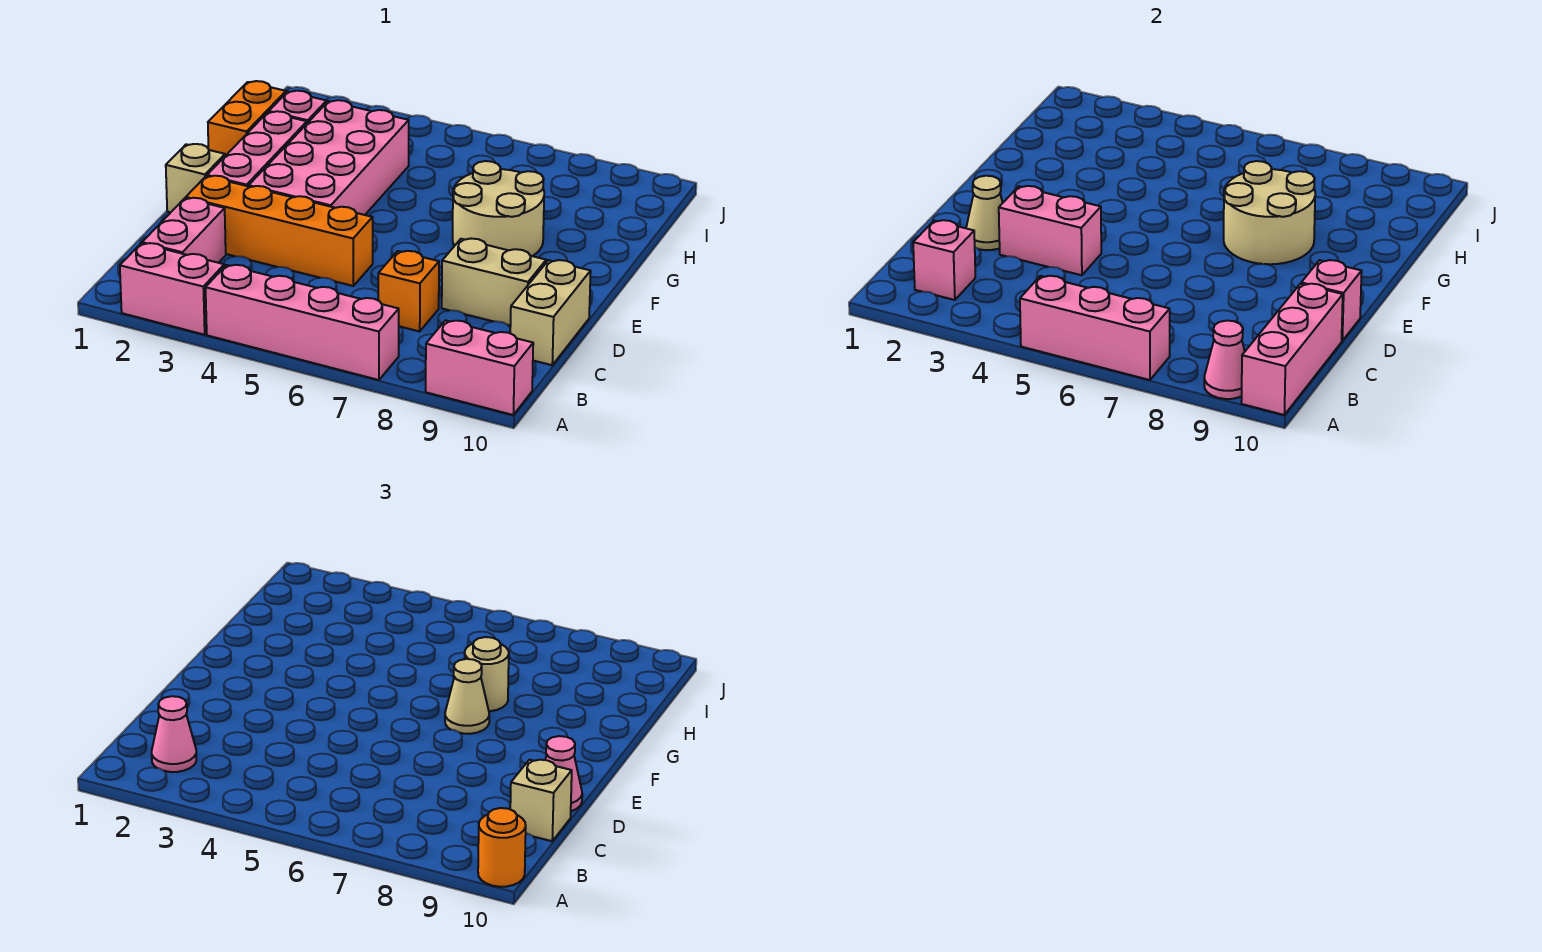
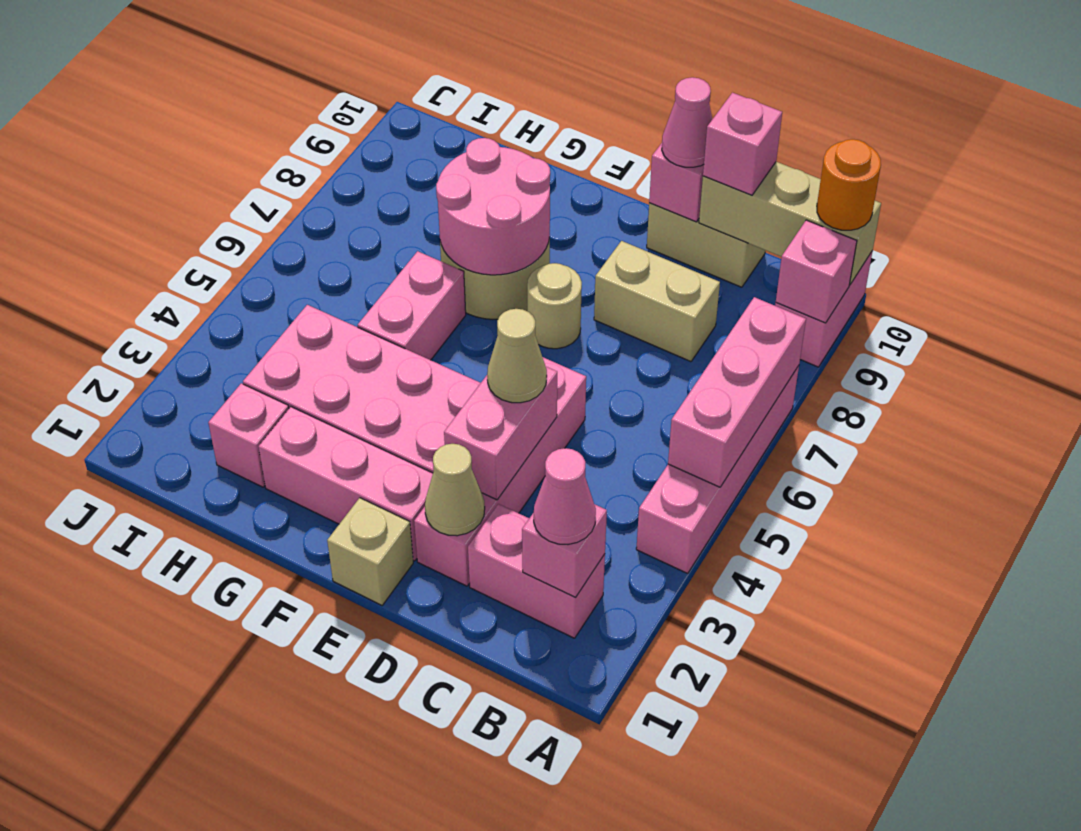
pink 1x2 brick [120,243,224,335] -> pink 1x2 brick moved to [358,251,466,360]
pink 1x1 cone [1204,321,1245,399] -> pink 1x1 brick [776,220,857,323]
pink 1x3 brick [1241,284,1343,415] -> tan 1x3 brick [699,162,881,285]
orange 1x1 brick [378,251,439,331] -> none
tan 1x1 brick [510,760,572,841] -> pink 1x1 brick [703,93,782,195]
orange 1x4 brick [186,176,373,286] -> pink 1x4 brick [414,357,586,586]
tan 1x2 brick [442,239,546,326] -> tan 1x2 brick turned to [594,241,720,362]
tan 2x2 round brick [1224,161,1315,264] -> pink 2x2 round brick [436,138,550,275]
tan 1x1 cone [445,659,489,734] -> tan 1x1 cone moved to [487,309,547,403]
orange 1x2 brick [208,81,286,156] -> none
tan 1x1 round brick [465,637,509,711] -> tan 1x1 round brick moved to [527,263,582,349]

